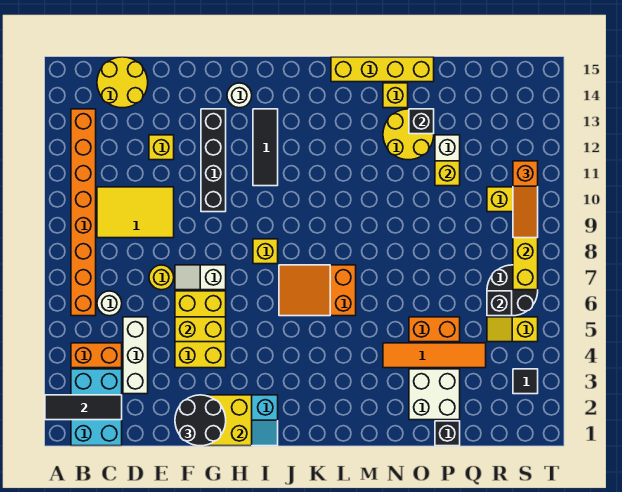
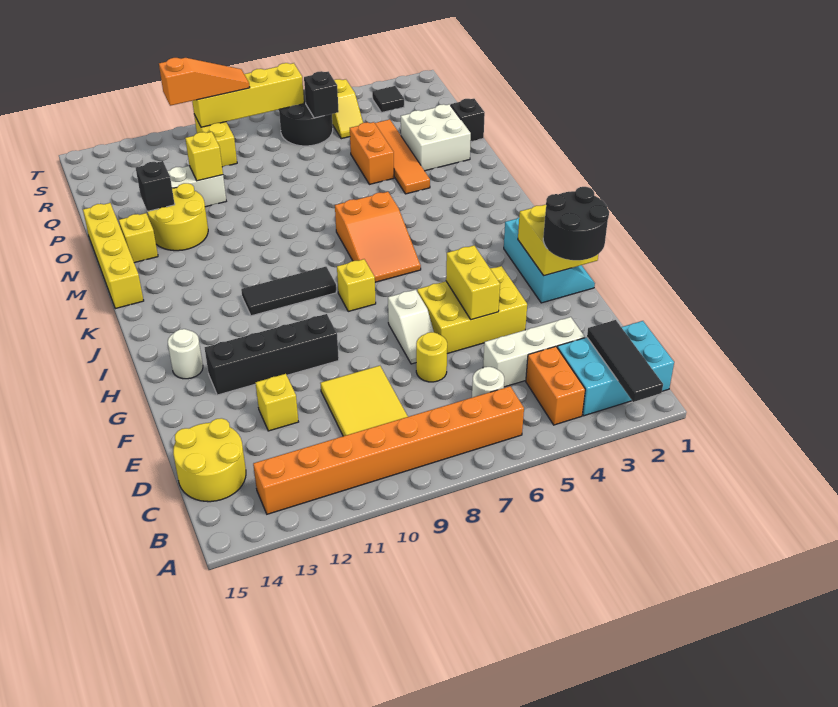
black 1x3 tile [253,109,278,186] -> black 1x3 tile moved to [241,267,336,316]

